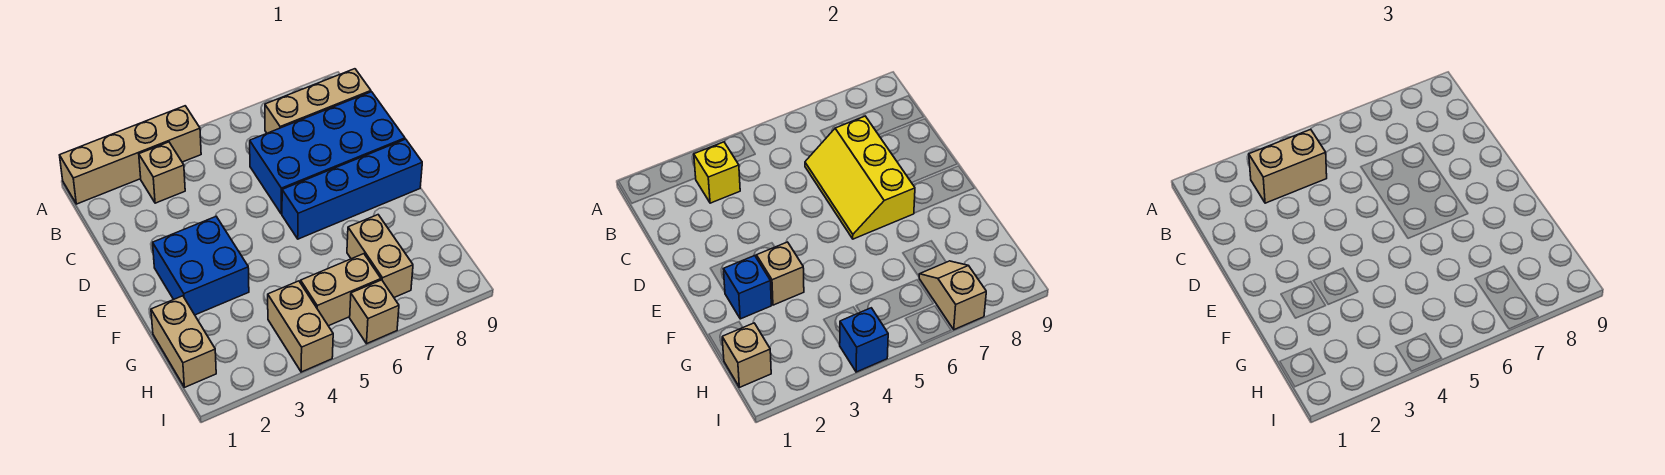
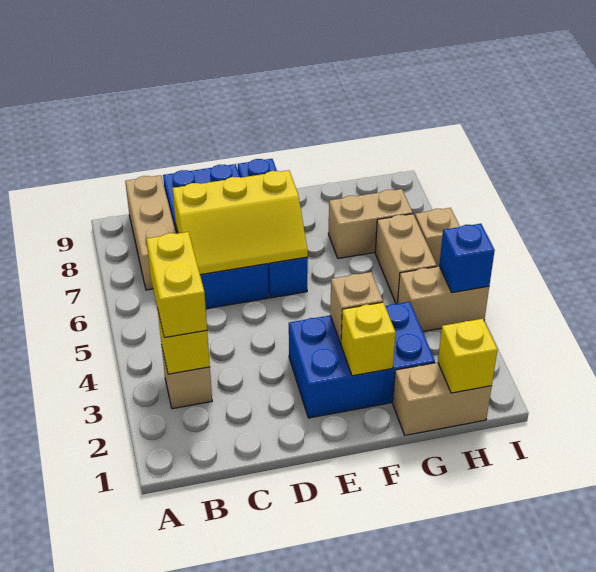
tan 1x4 brick [60,106,201,204] -> none
tan 1x2 brick [1249,129,1327,203] -> yellow 1x2 brick [146,232,207,338]
blue 2x2 brick [153,216,249,315] -> blue 2x3 brick [289,302,435,418]
blue 1x1 brick [723,256,771,319] -> yellow 1x1 brick [341,302,396,376]
tan 1x1 brick [722,323,771,387] -> yellow 1x1 brick [438,319,498,393]
tan 1x2 slope [919,261,986,330] -> none

